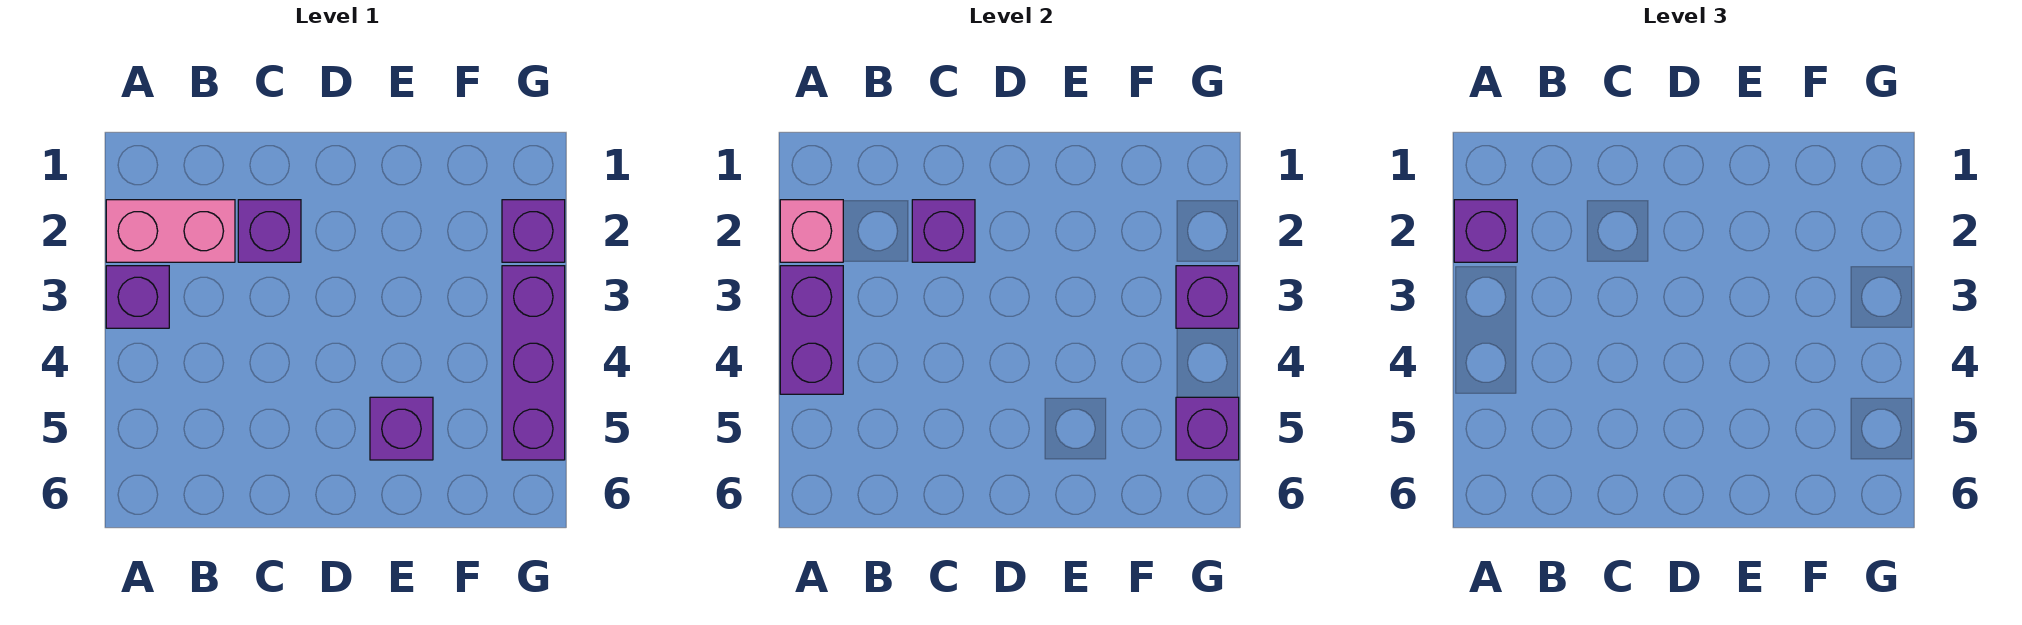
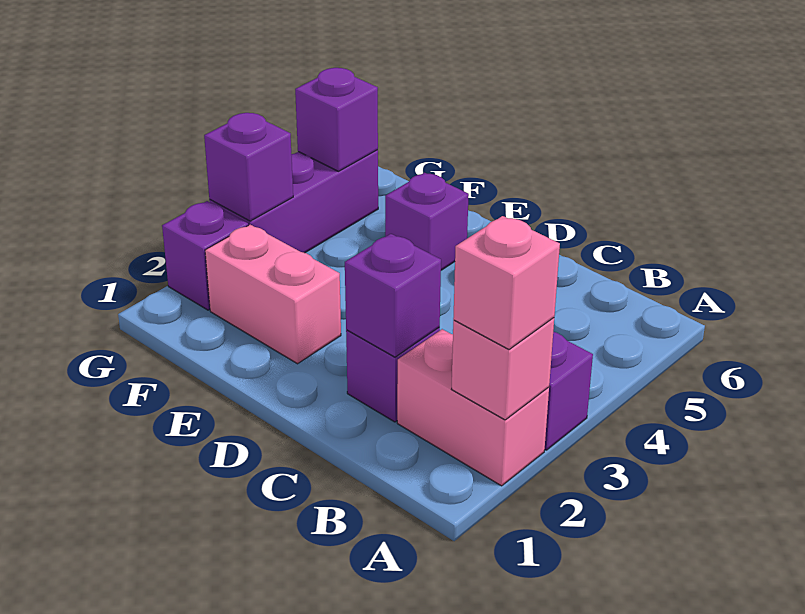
purple 1x1 brick [1454,200,1517,262] -> pink 1x1 brick [453,216,560,350]
purple 1x2 brick [780,266,843,394] -> none
none -> pink 1x2 brick [205,225,341,364]

